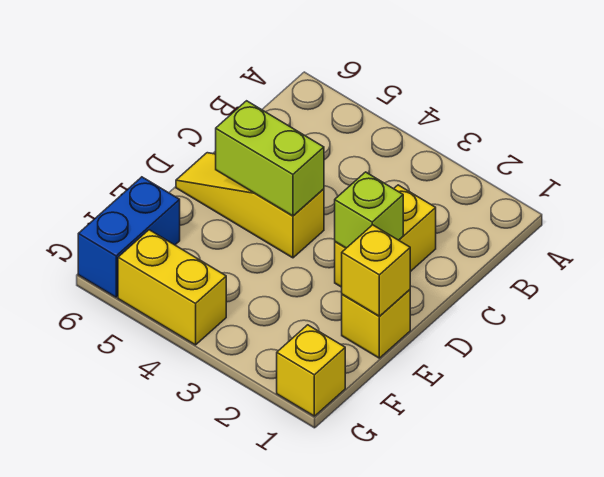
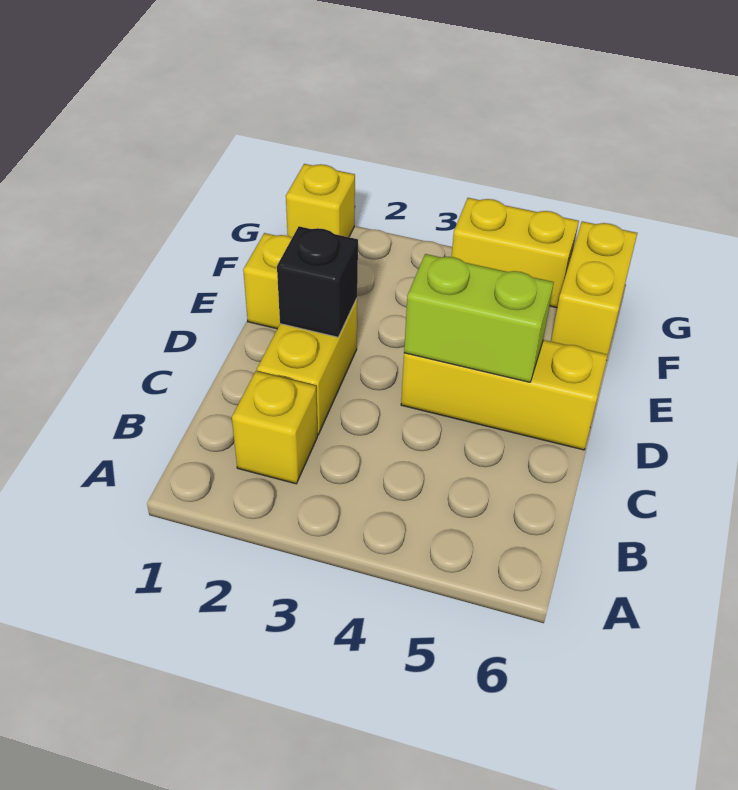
lime 1x1 brick [335,172,403,248] -> black 1x1 brick [277,226,358,337]
yellow 1x3 slope [176,153,324,258] -> yellow 1x3 brick [401,340,608,450]
yellow 1x1 brick [342,225,410,316] -> yellow 1x1 brick moved to [232,371,317,484]
blue 1x2 brick [78,177,180,297] -> yellow 1x2 brick [551,221,637,354]

